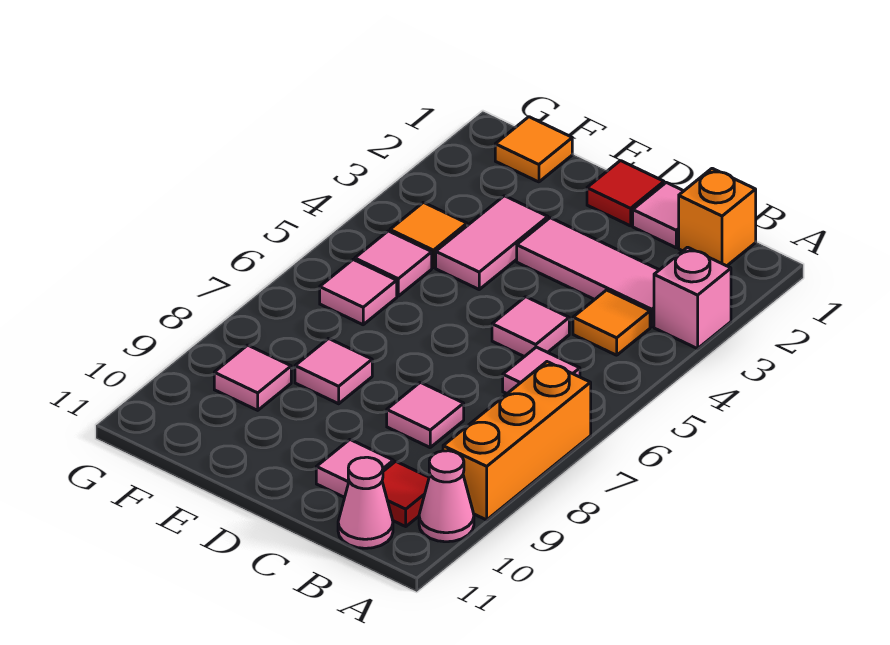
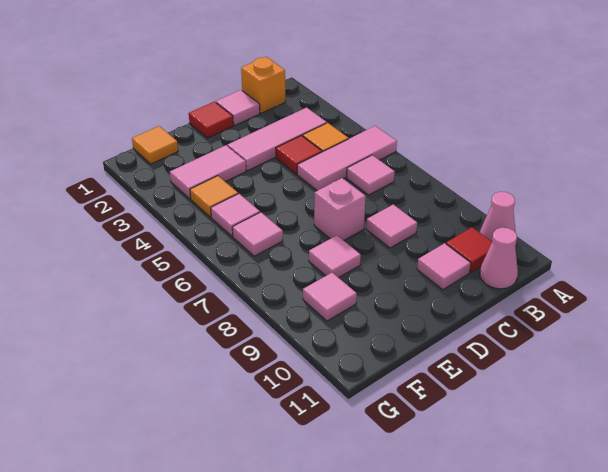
pink 1x1 brick [654,247,731,349] -> pink 1x1 brick moved to [314,178,366,241]
orange 1x3 brick [443,362,591,520] -> none
none -> red 1x1 tile [276,135,322,174]
pink 1x1 tile [492,297,569,357] -> pink 1x3 tile [297,126,397,191]
pink 1x2 tile [436,196,548,289] -> pink 1x2 tile turned to [170,145,246,199]

